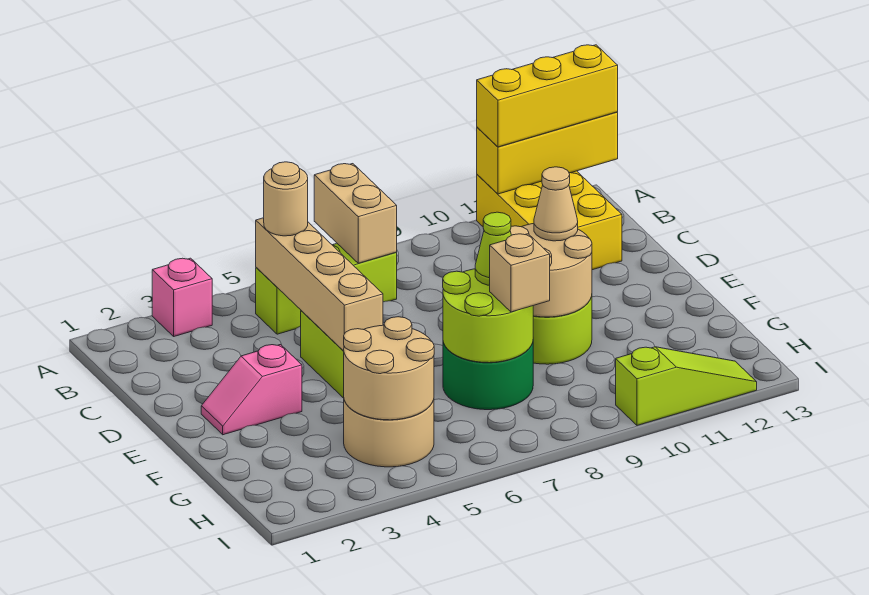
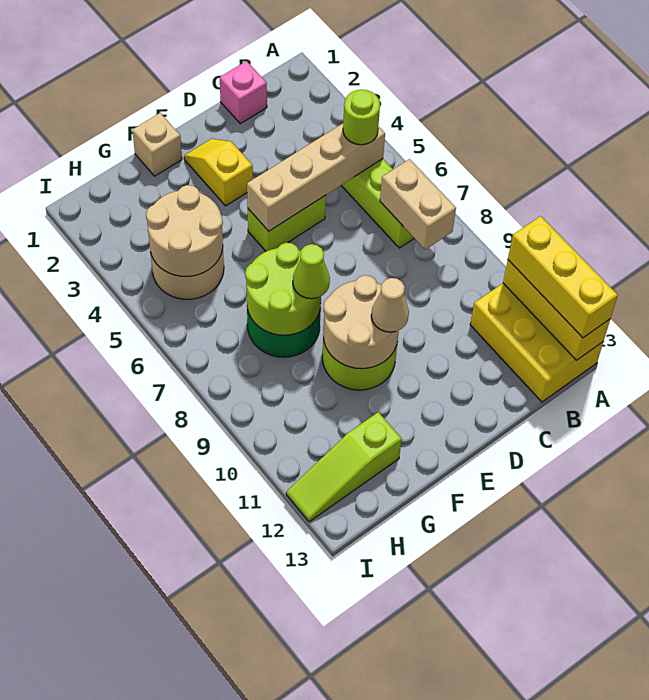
pink 1x1 brick [152,258,212,336] -> pink 1x1 brick moved to [220,61,267,124]
tan 1x2 brick [314,164,397,263] -> tan 1x2 brick turned to [380,159,456,250]
yellow 2x3 brick [477,171,622,270] -> yellow 2x3 brick turned to [470,283,603,402]
tan 1x1 round brick [264,162,308,236] -> lime 1x1 round brick [343,90,380,145]
pink 1x2 slope [201,345,302,435] -> yellow 1x2 slope [184,139,253,206]
tan 1x1 brick [490,234,550,312] -> tan 1x1 brick moved to [132,113,182,176]
lime 1x3 slope [616,347,757,425] -> lime 1x3 slope turned to [286,412,402,522]

